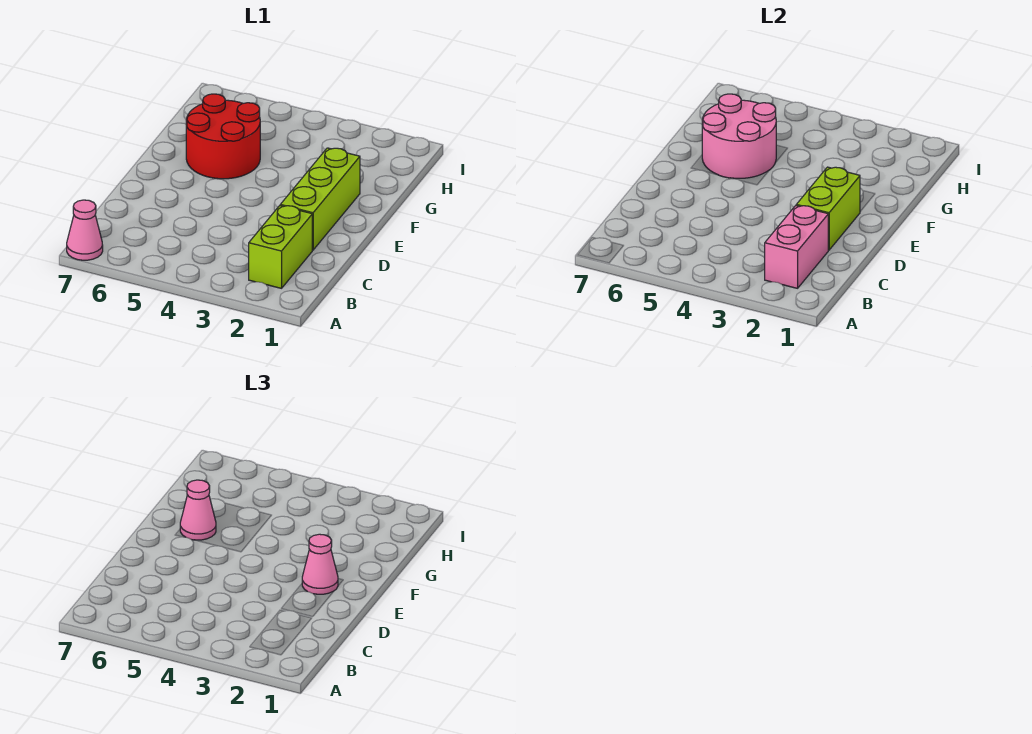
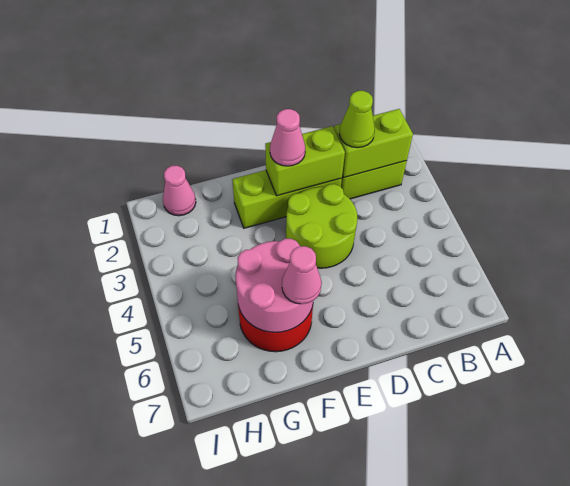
pink 1x1 cone [67,200,103,260] -> pink 1x1 cone moved to [163,166,196,216]
pink 1x2 brick [765,206,828,288] -> lime 1x2 brick [334,109,413,178]
none -> lime 1x1 cone [339,91,375,148]
none -> lime 2x2 round brick [286,184,357,268]

